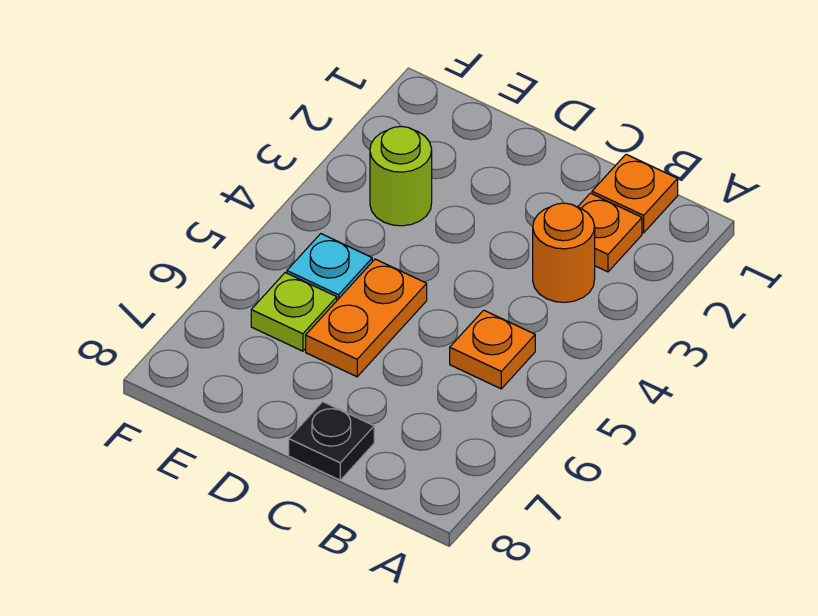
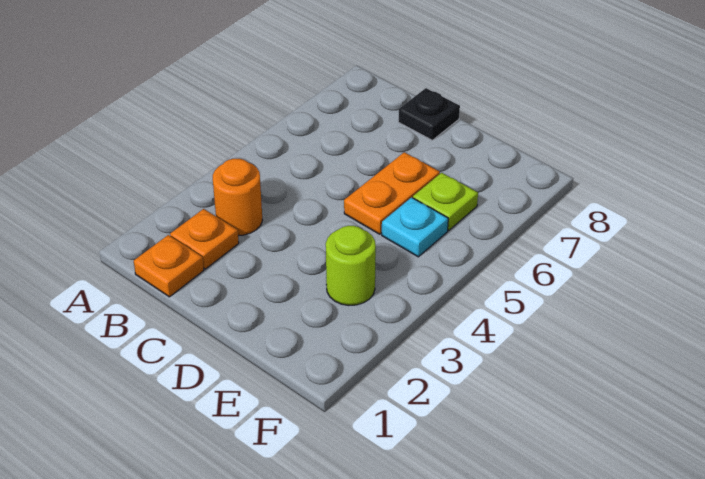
orange 1x1 plate [450,310,535,389] -> none

